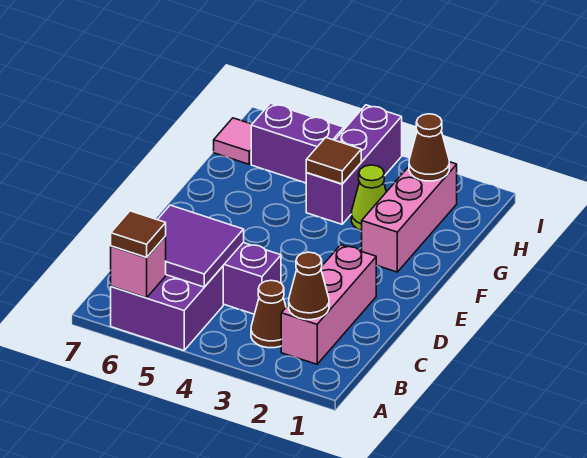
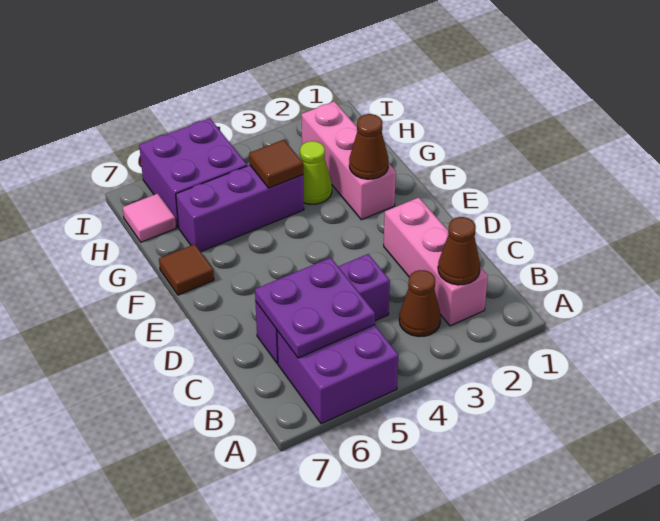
pink 1x1 brick [111,236,166,298] -> none
brown 1x1 tile [111,211,166,258] -> brown 1x1 tile moved to [159,244,214,295]
purple 2x2 tile [158,205,244,287] -> purple 2x2 plate [255,258,375,358]
purple 1x3 brick [306,105,402,224] -> purple 1x3 brick turned to [176,165,304,252]
brown 1x1 cone [409,114,449,181] -> brown 1x1 cone moved to [349,114,389,179]
purple 1x2 brick [251,103,344,183] -> purple 2x2 brick [139,118,247,228]

